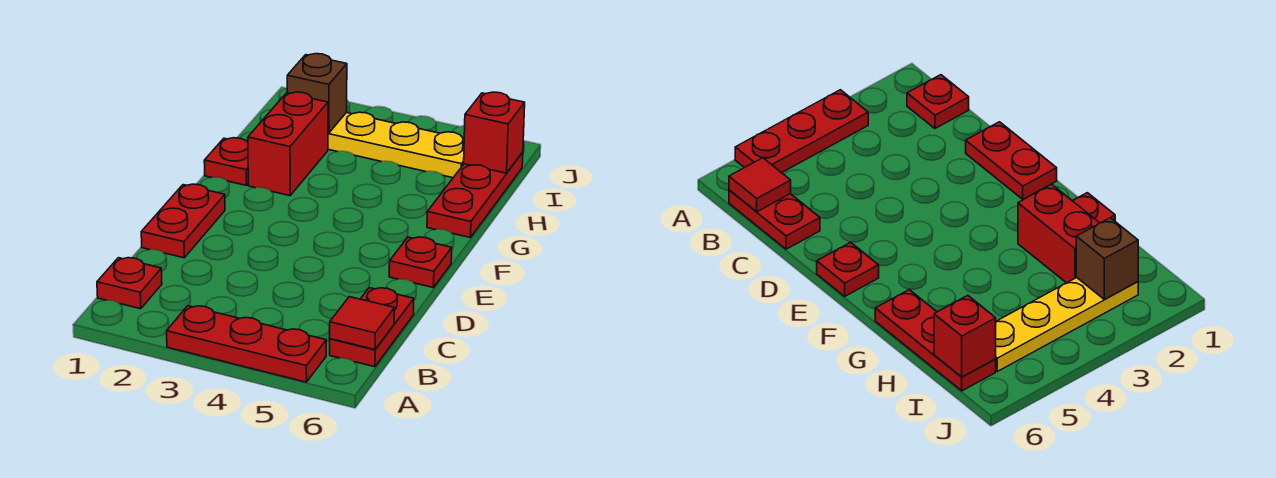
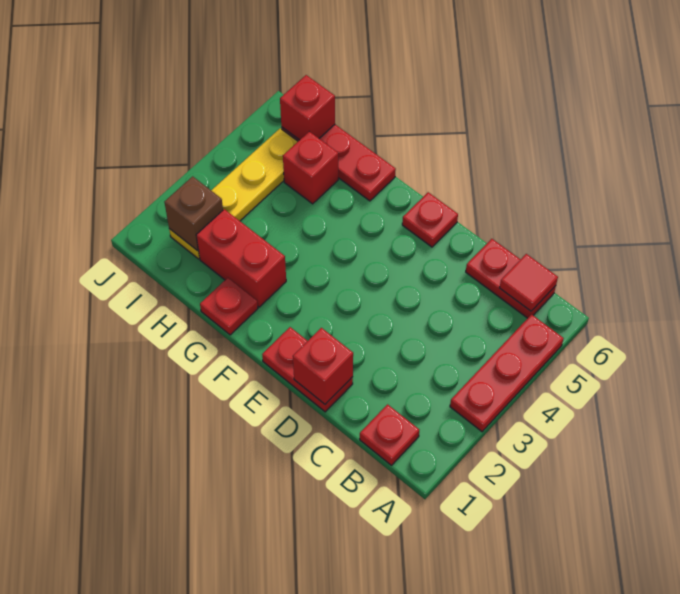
none -> red 1x1 brick [293,328,353,404]
none -> red 1x1 brick [283,132,338,204]

